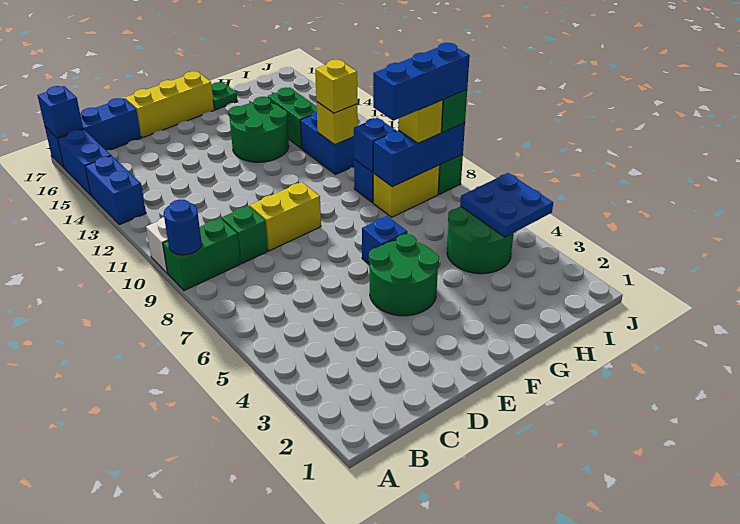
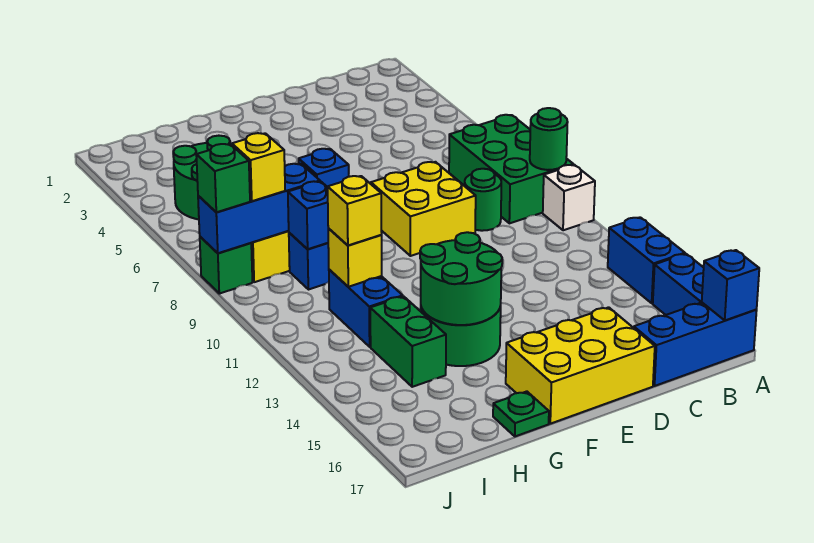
green 1x2 brick [163,218,240,291] -> green 2x3 brick [449,115,573,223]
blue 1x1 round brick [164,200,202,255] -> green 1x1 round brick [530,108,568,170]
green 1x1 brick [222,206,268,263] -> green 1x1 round brick [464,169,501,231]
yellow 1x2 brick [250,182,321,251] -> yellow 2x2 brick [371,162,476,256]
yellow 1x3 brick [125,71,214,138] -> yellow 2x3 brick [506,307,655,424]
green 2x2 round brick [369,234,439,316] -> green 2x2 round brick moved to [420,232,502,325]
blue 1x3 brick [373,43,470,121] -> none
blue 2x2 plate [460,173,553,237] -> none

